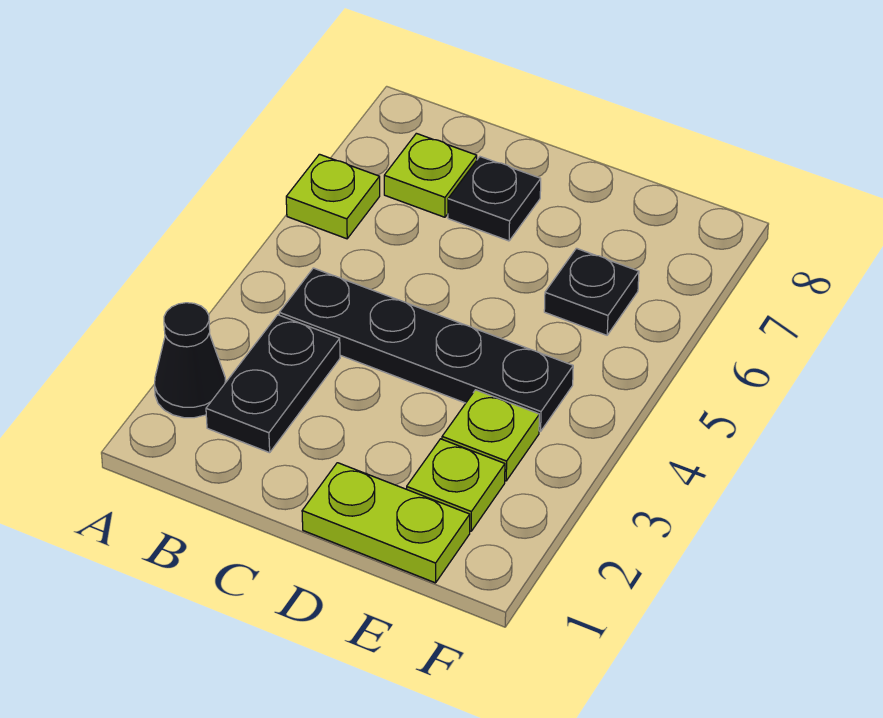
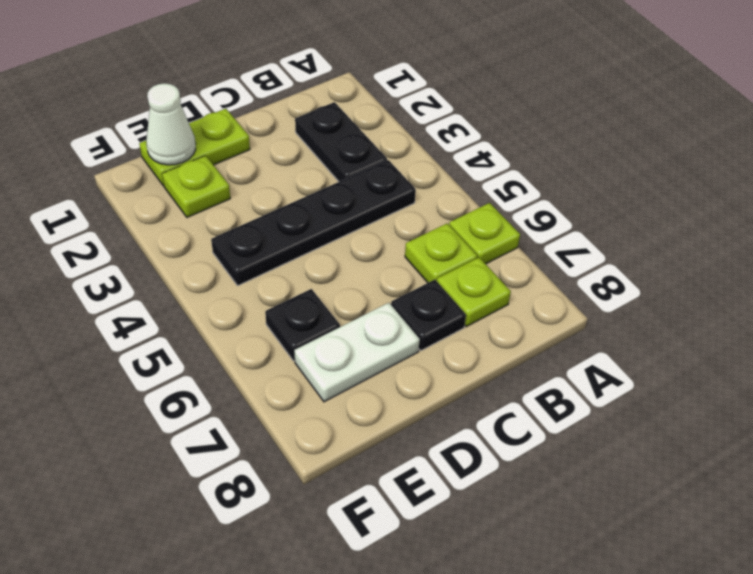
black 1x1 cone [154,303,226,418] -> none
none -> white 1x2 plate [294,303,420,402]
none -> white 1x1 cone [146,83,196,165]
lime 1x1 plate [442,390,539,481] -> lime 1x1 plate moved to [405,223,477,283]

